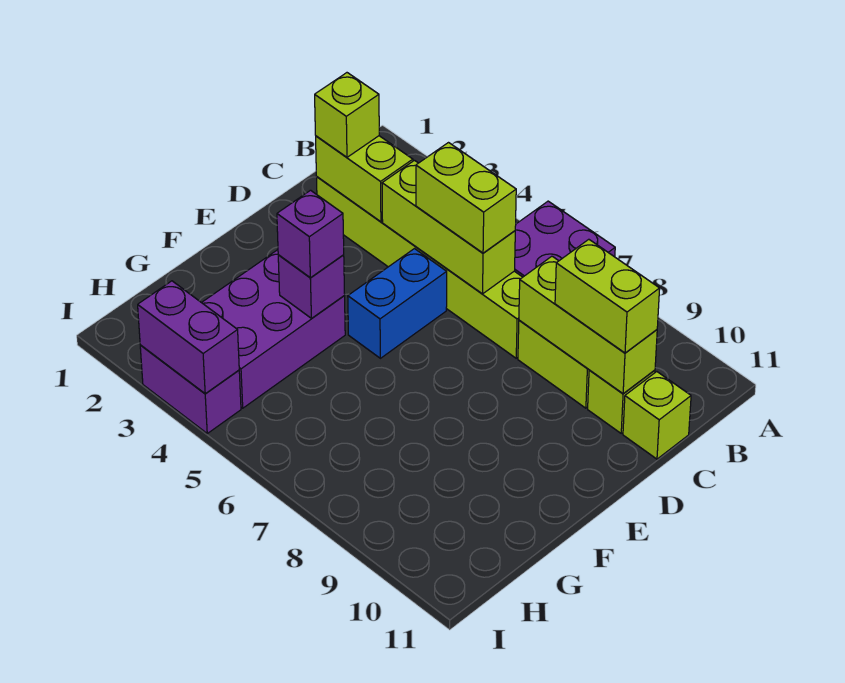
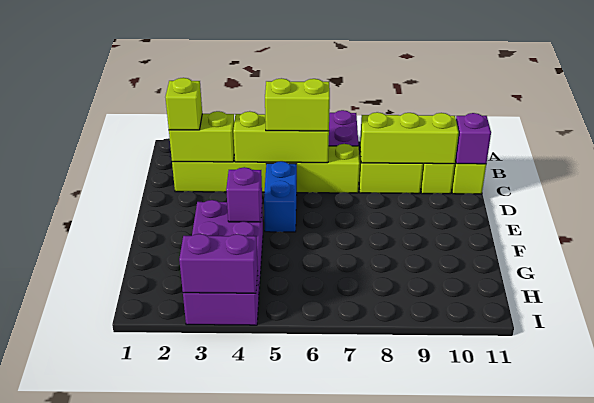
lime 1x2 brick [555,239,660,353] -> none
purple 1x1 brick [277,190,344,278] -> purple 1x1 brick moved to [455,113,491,164]

